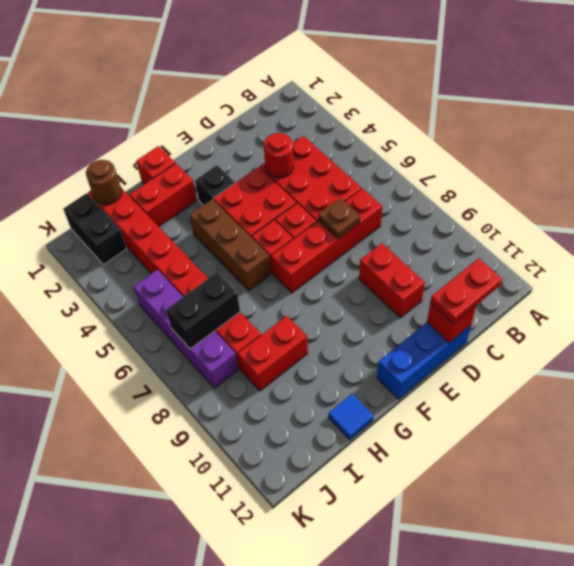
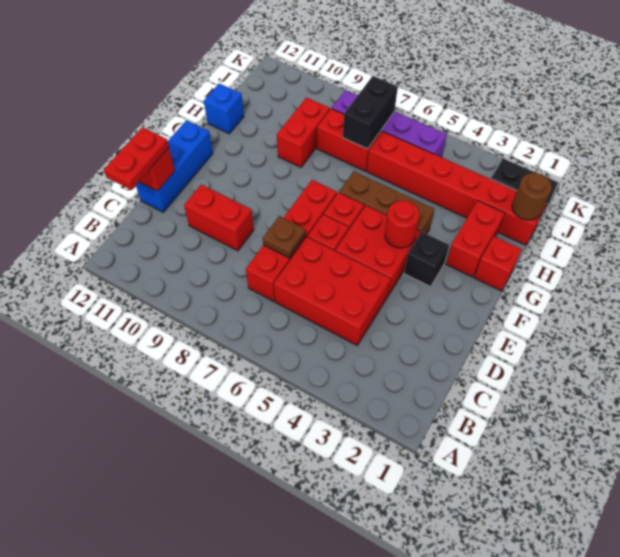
red 1x1 round brick [264,133,294,178] -> red 1x1 round brick moved to [385,200,420,248]
blue 1x1 tile [328,394,374,440] -> blue 1x1 brick [204,83,244,134]

